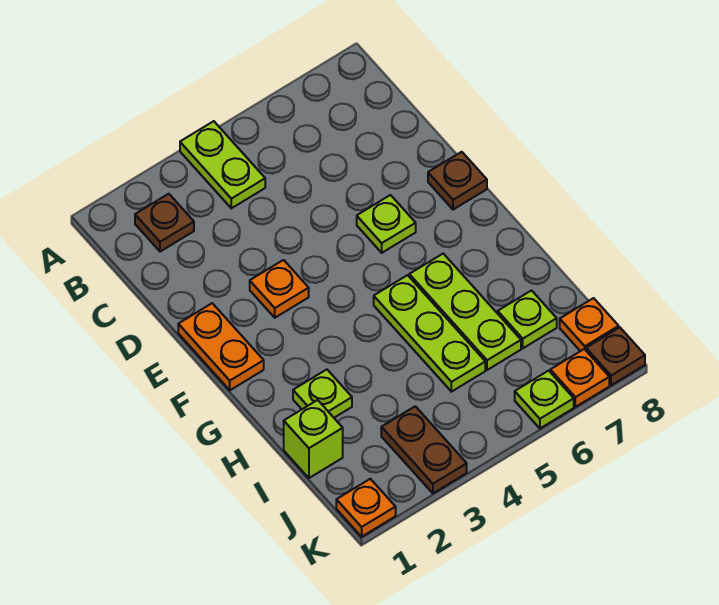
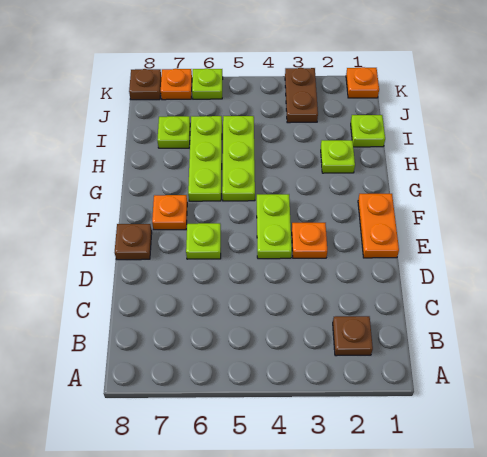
lime 1x2 plate [180,121,265,208] -> lime 1x2 plate moved to [257,194,292,259]
lime 1x1 brick [284,400,343,478] -> lime 1x1 plate [351,115,385,147]
orange 1x1 plate [560,298,619,351] -> orange 1x1 plate moved to [152,195,187,230]

